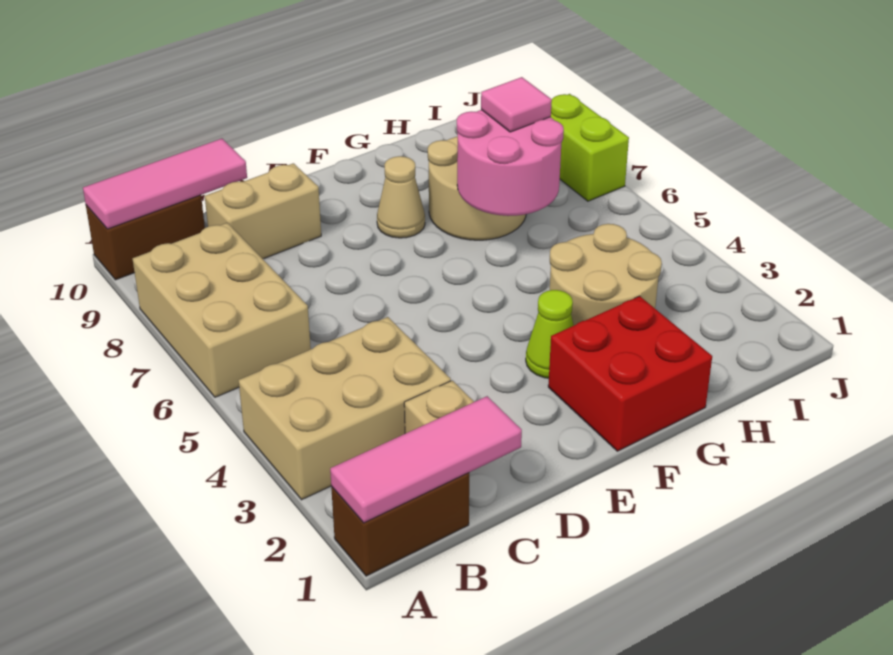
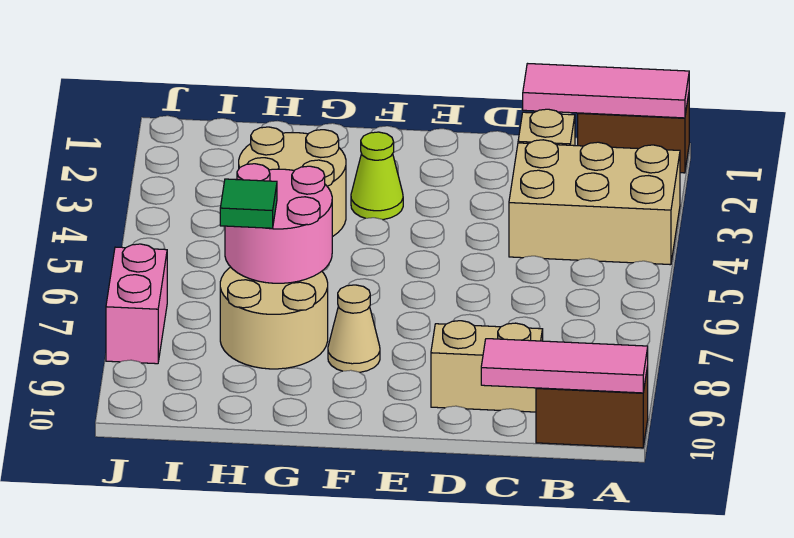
tan 2x3 brick [133,223,311,397] -> none
red 2x2 brick [548,296,712,451] -> none
pink 1x1 tile [481,77,552,132] -> green 1x1 tile [220,179,277,228]
lime 1x2 brick [551,94,629,201] -> pink 1x2 brick [106,244,167,364]

